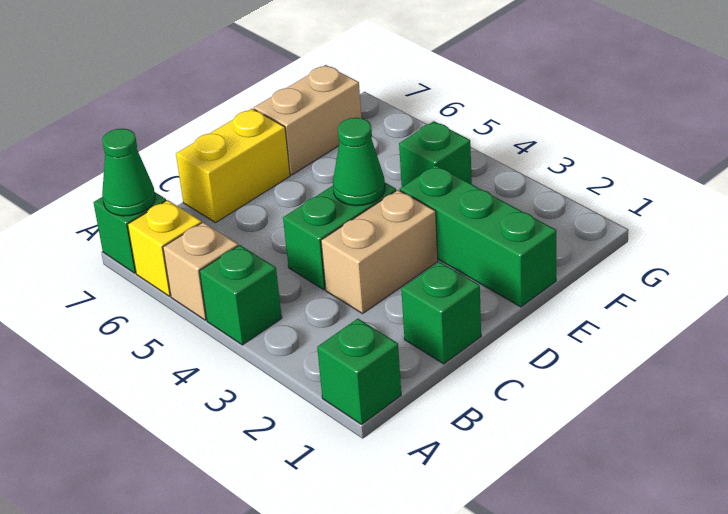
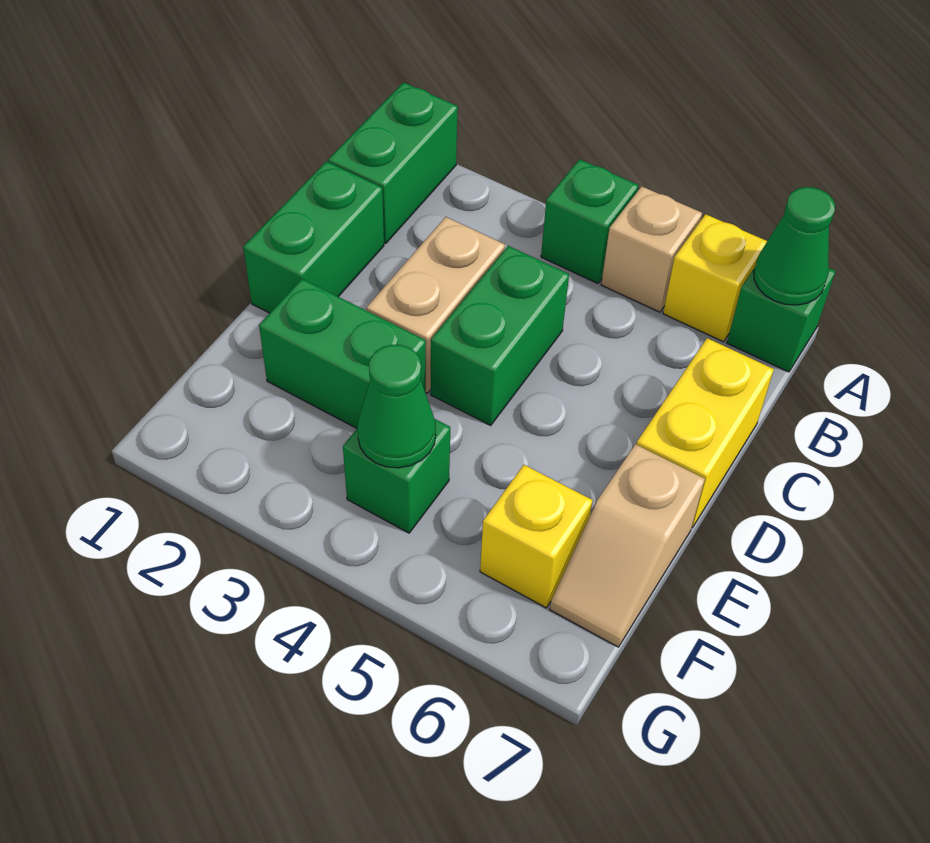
green 1x1 brick [317,319,401,424] -> green 1x2 brick [328,82,458,243]
green 1x1 brick [401,262,481,364] -> green 1x2 brick [243,161,384,313]
green 1x1 cone [333,118,385,206] -> green 1x1 cone moved to [357,345,436,468]
green 1x3 brick [400,165,556,307] -> green 1x2 brick [259,279,426,428]
tan 1x2 brick [254,65,362,175] -> tan 1x2 slope [550,444,705,647]
none -> yellow 1x1 brick [480,465,593,608]

